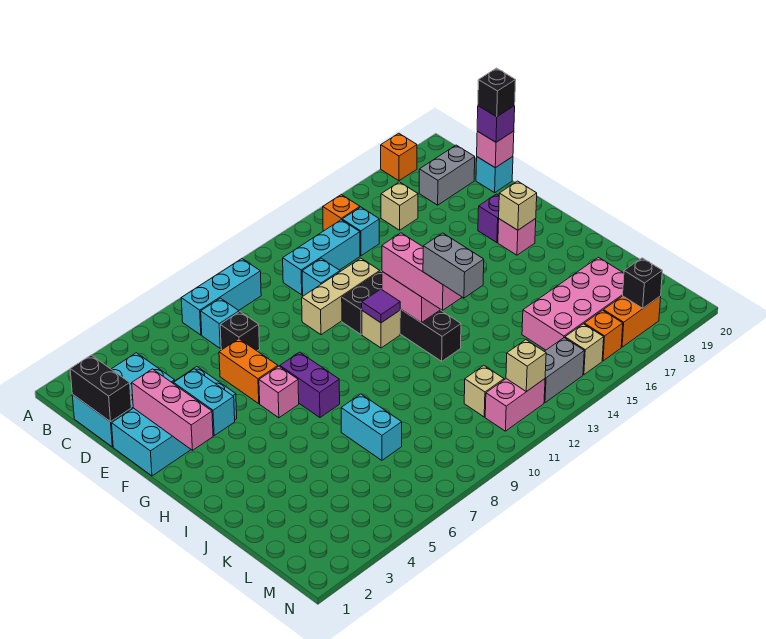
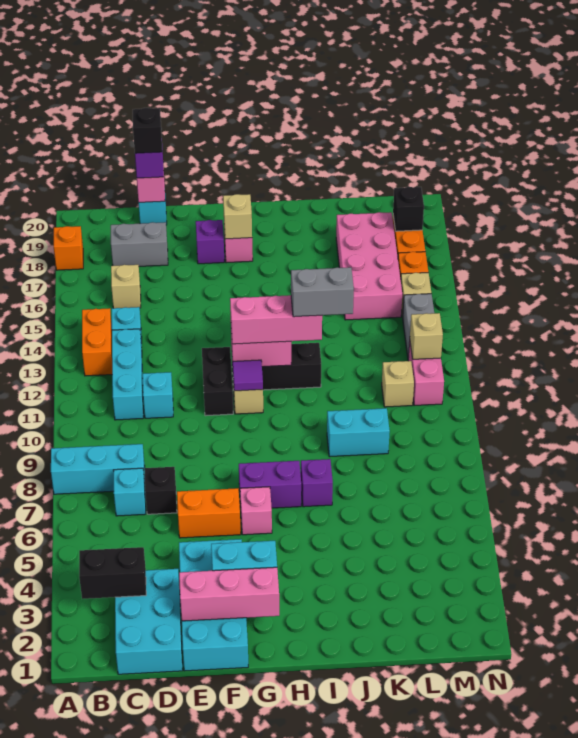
cyan 1x3 brick [181,259,261,335] -> cyan 1x3 brick turned to [51,444,145,494]
orange 1x1 brick [323,195,360,231] -> orange 1x2 brick [82,308,112,376]
black 1x2 brick [70,355,131,422] -> black 1x2 brick moved to [79,547,146,599]
grey 1x2 brick [419,145,475,205] -> grey 1x2 brick turned to [111,222,168,266]
tan 1x3 brick [302,258,380,335] -> none
none -> purple 1x1 brick [301,459,333,507]
cyan 1x2 brick [341,394,402,460] -> cyan 1x2 brick moved to [327,408,390,457]

